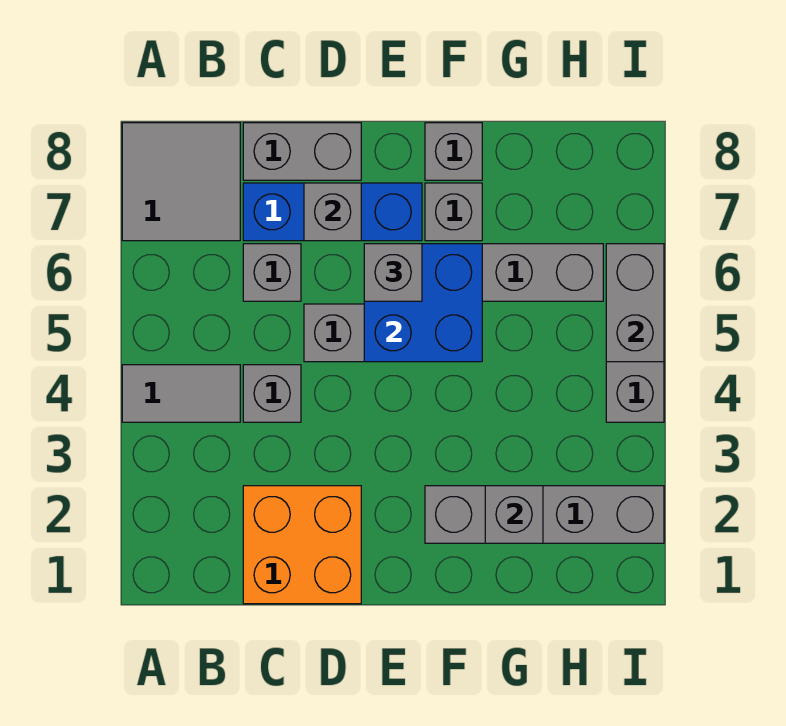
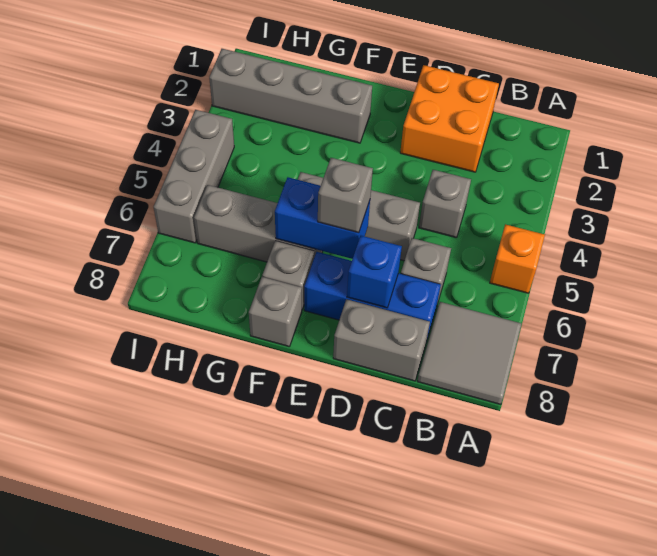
grey 1x2 tile [122,365,240,422] -> none
none -> orange 1x1 brick [490,224,545,293]
grey 1x1 brick [304,183,361,241] -> blue 1x1 brick [347,236,402,308]
blue 2x2 brick [364,244,482,362] -> blue 1x2 brick [275,177,370,259]
grey 1x1 brick [485,486,543,543] -> none
grey 1x2 brick [606,244,664,362] -> none

